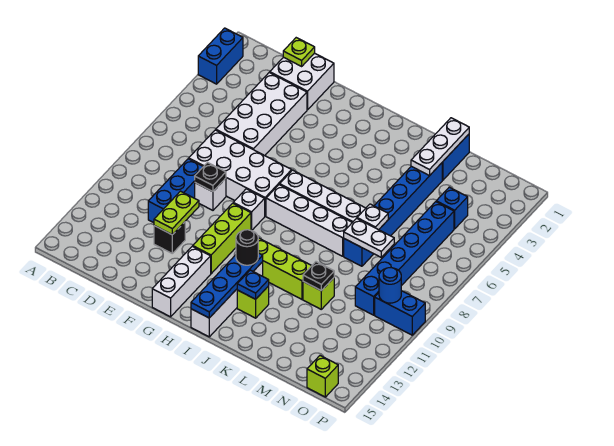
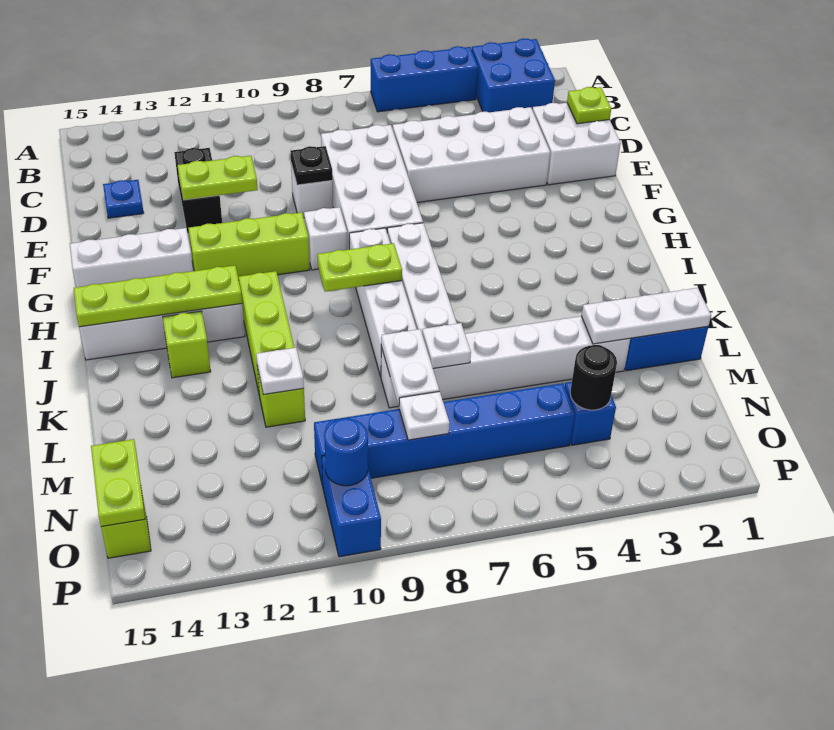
blue 1x2 brick [198,28,243,84] -> blue 2x2 brick [472,39,555,112]
blue 1x3 brick [148,159,203,223] -> blue 1x3 brick moved to [371,46,478,112]
black 1x1 brick [154,222,185,253] -> black 1x2 brick [174,148,222,233]
none -> lime 1x2 plate [317,243,402,292]
blue 1x4 plate [191,253,263,318] -> lime 1x4 plate [74,265,242,327]
black 1x1 round brick [236,230,258,265] -> black 1x1 round brick moved to [570,345,617,410]
blue 1x1 plate [237,270,269,299] -> blue 1x1 plate moved to [103,180,144,218]
blue 1x6 brick [344,163,442,266] -> white 1x6 brick [381,316,630,408]
black 1x1 plate [303,262,334,291] -> white 1x1 plate [256,348,304,395]
none -> white 1x1 plate [399,391,450,440]
none -> lime 1x2 plate [91,439,145,527]

